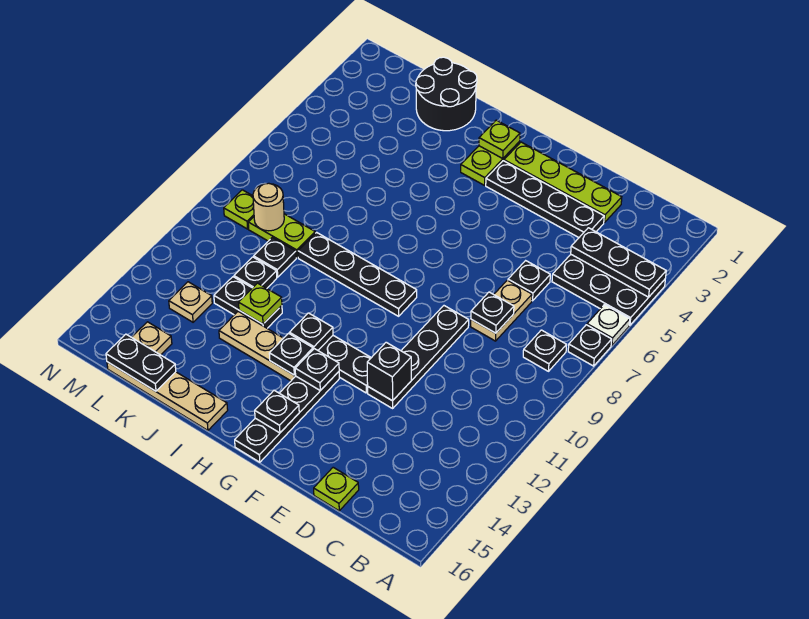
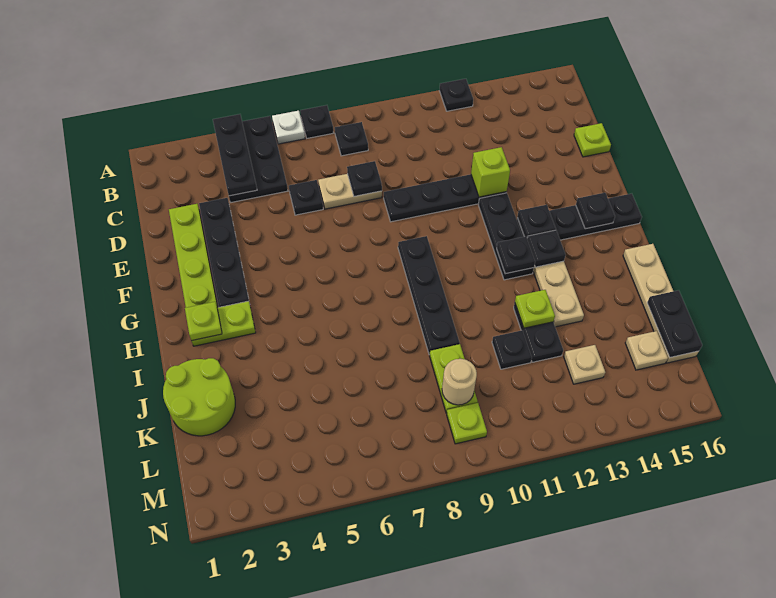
black 1x1 brick [367,342,411,401] -> lime 1x1 brick [471,147,510,197]
black 2x2 round brick [416,57,477,131] -> lime 2x2 round brick [163,358,235,436]
black 1x1 plate [254,237,296,277] -> black 1x1 plate moved to [439,79,473,111]

